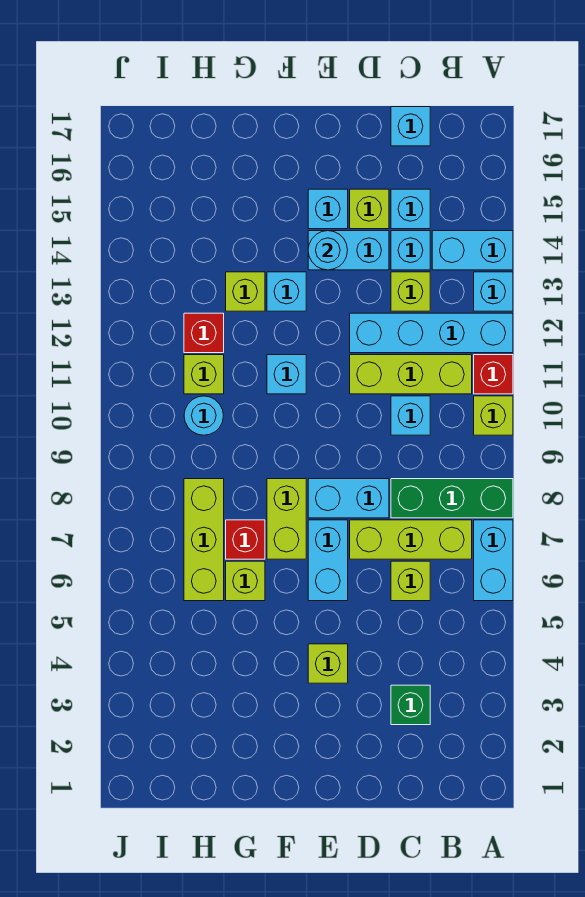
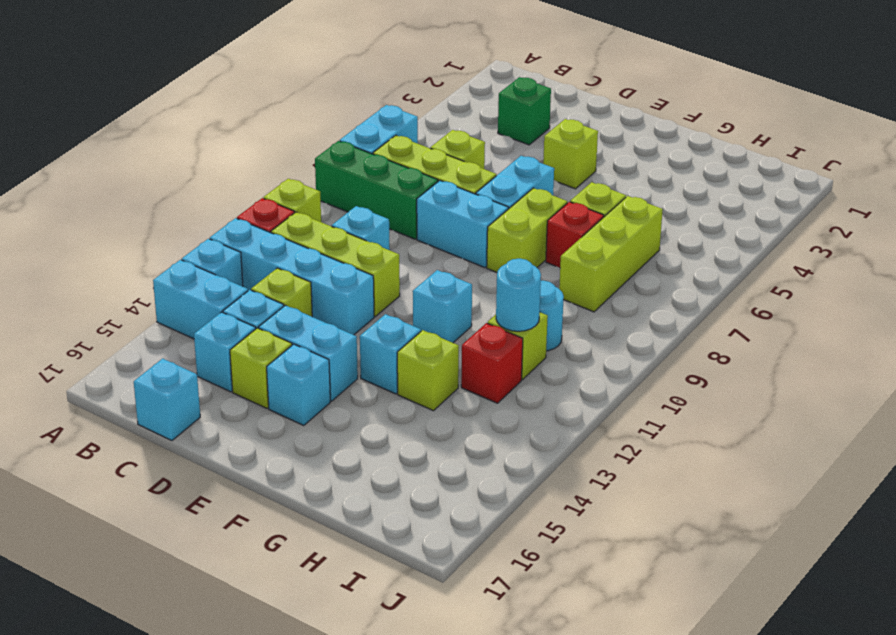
cyan 1x1 round brick [308,231,348,270] -> cyan 1x1 round brick moved to [496,259,541,331]

